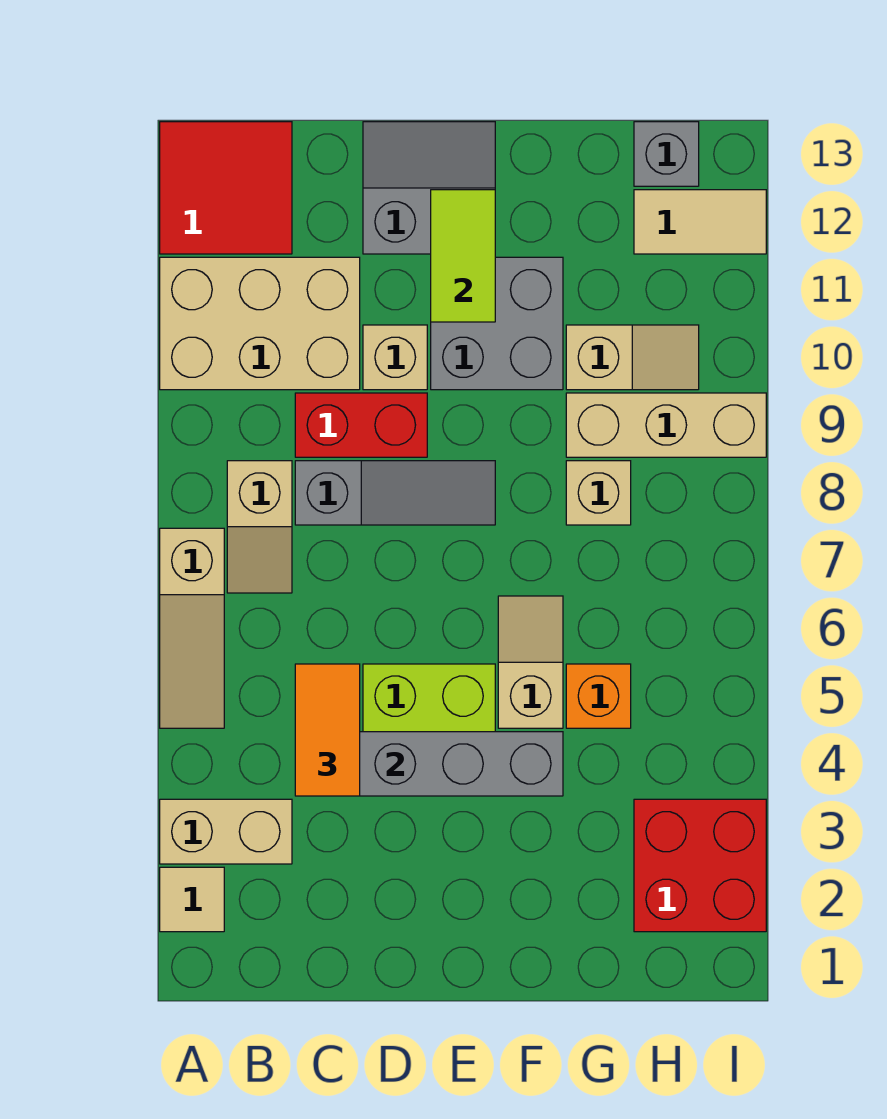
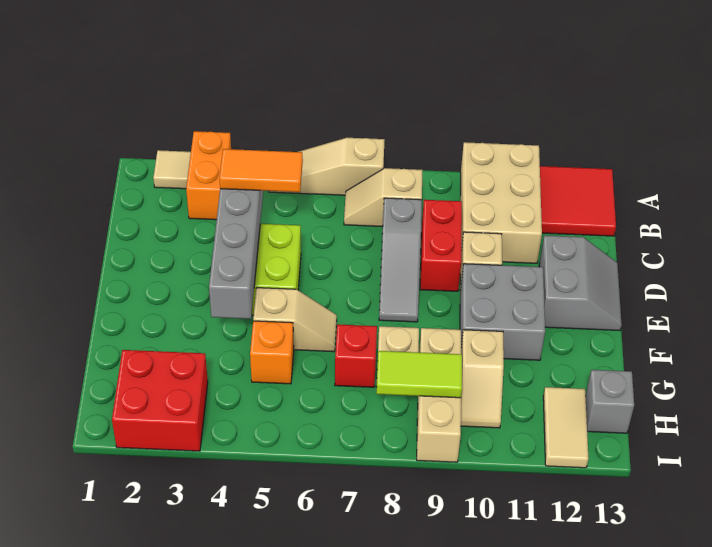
tan 1x2 brick [160,799,292,864] -> orange 1x2 brick [186,131,231,220]
lime 1x2 tile [431,190,495,322] -> lime 1x2 tile moved to [376,351,462,398]
none -> red 1x1 brick [335,324,377,387]

